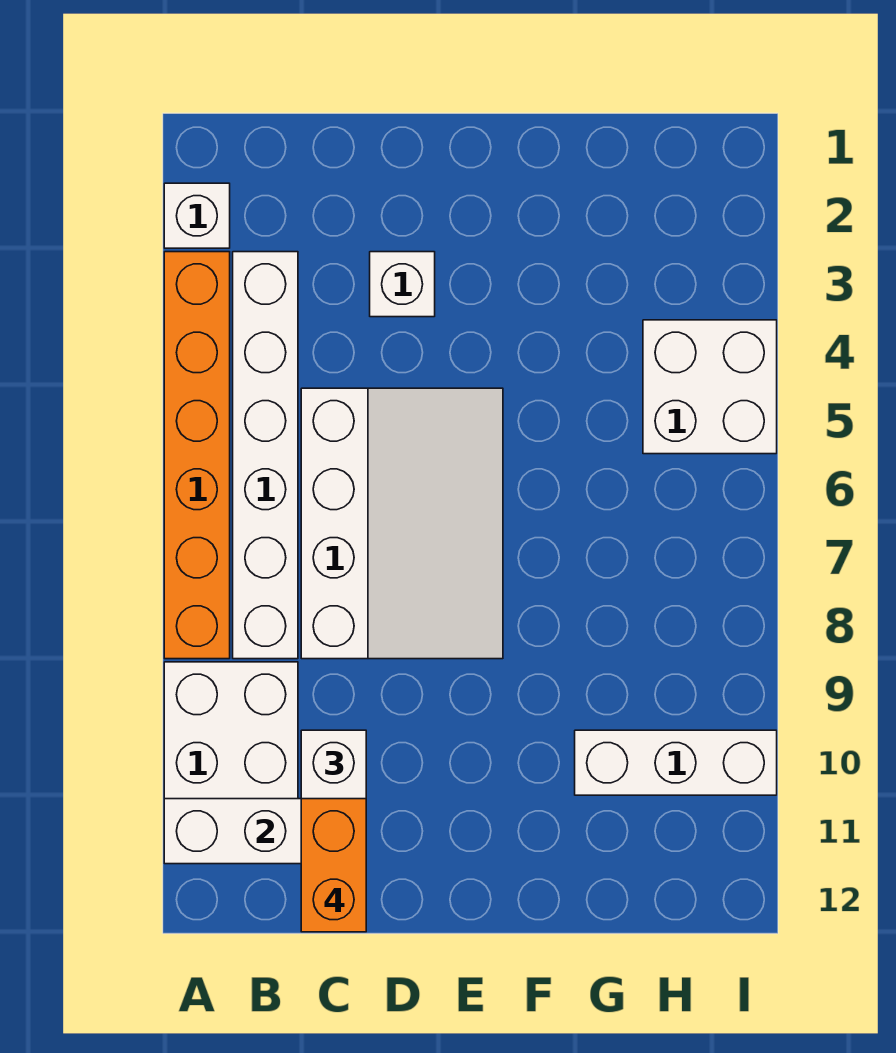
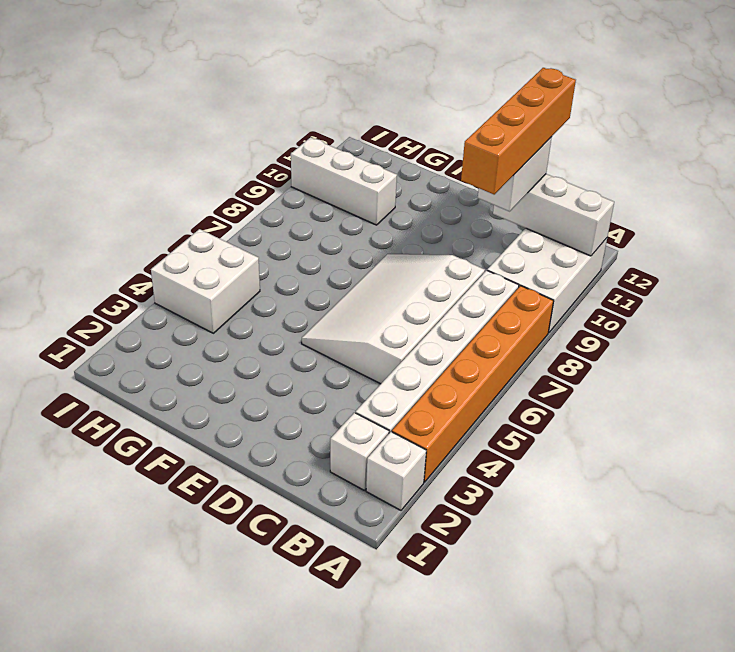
orange 1x2 brick [301,799,366,932] -> orange 1x4 brick [461,68,576,194]
white 1x1 brick [370,252,435,317] -> white 1x1 brick moved to [330,413,389,490]

